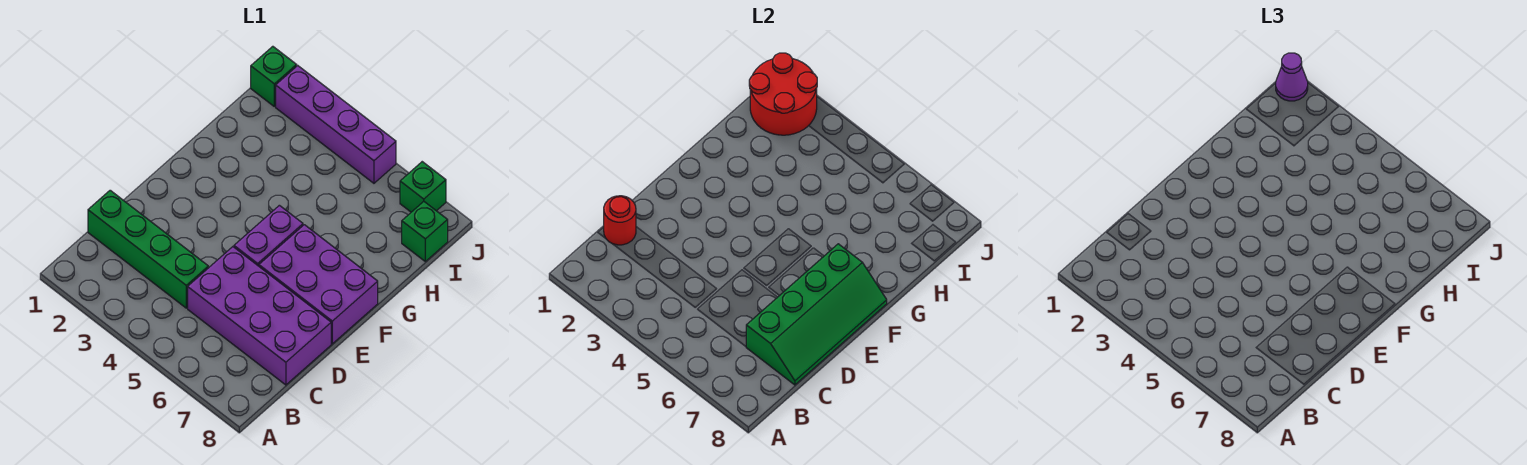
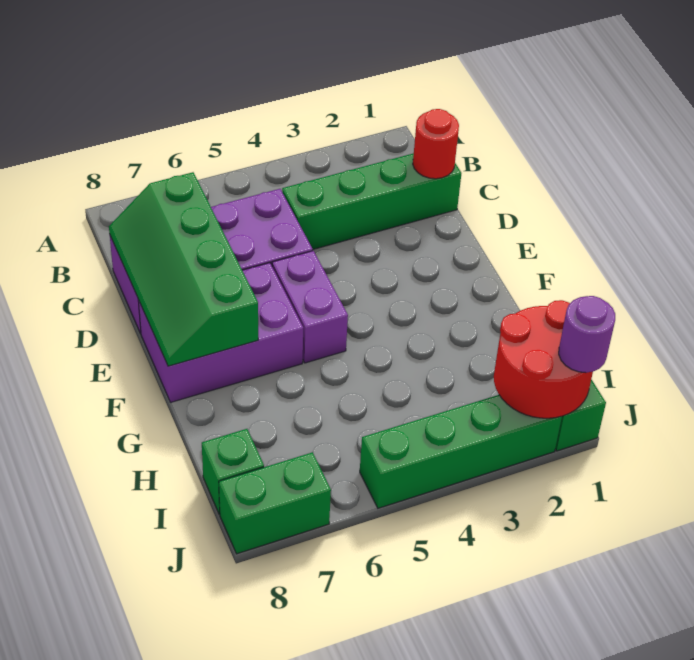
purple 1x1 cone [1276,53,1308,101] -> purple 1x1 round brick [559,296,615,373]
purple 1x4 brick [276,66,396,183] -> green 1x4 brick [360,395,562,508]
green 1x1 brick [400,162,446,212] -> green 1x2 brick [219,452,331,554]

